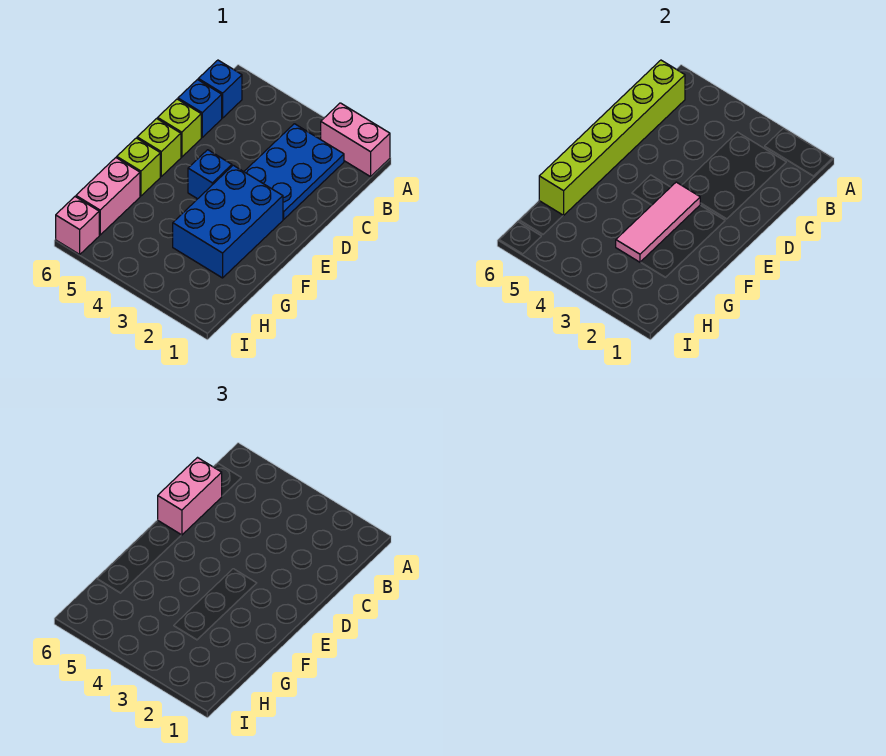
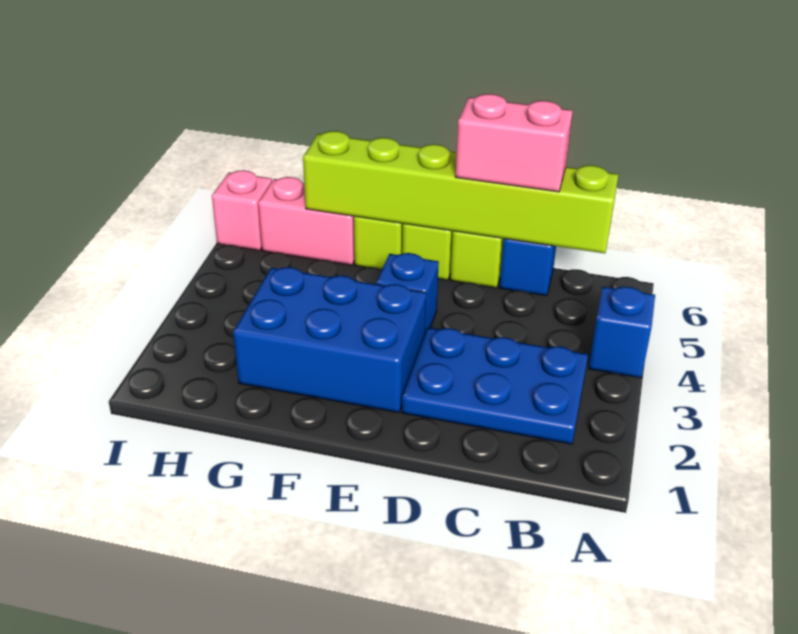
pink 1x2 brick [321,103,390,177] -> none
blue 1x1 brick [198,60,242,118] -> blue 1x1 brick moved to [589,287,655,378]
pink 1x3 tile [616,182,700,262] -> none

